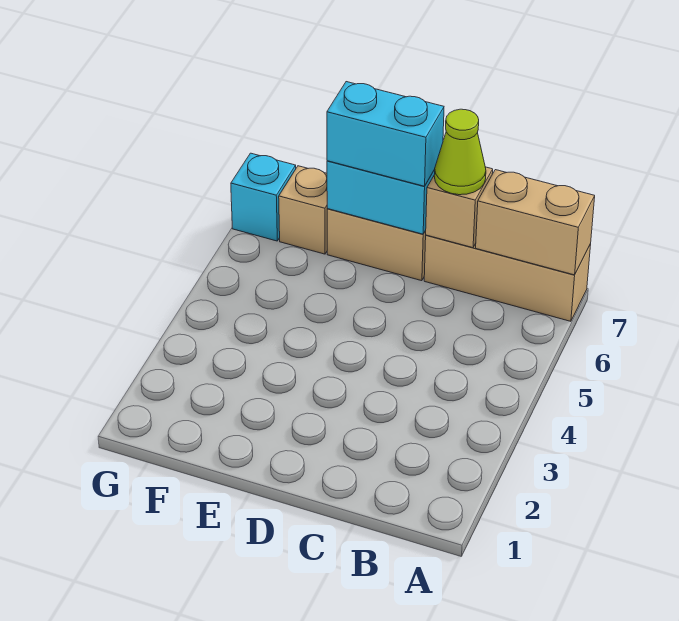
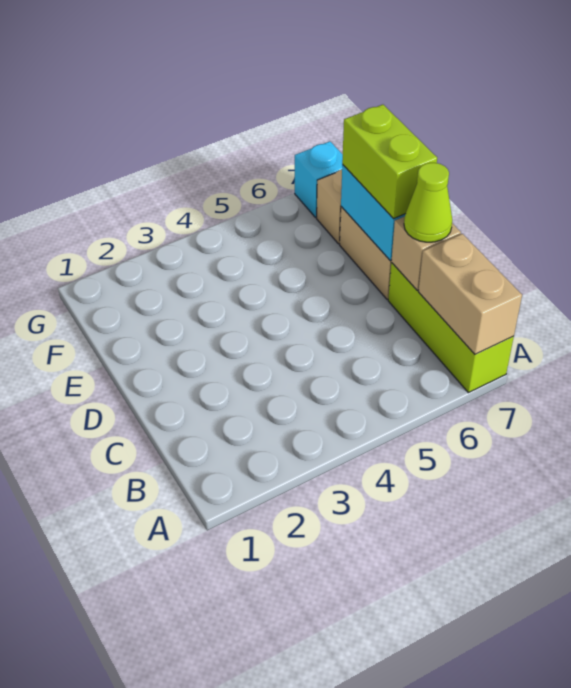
tan 1x3 brick [424,235,591,321] -> lime 1x3 brick [388,263,514,393]
cyan 1x2 brick [327,82,444,186] -> lime 1x2 brick [342,105,437,218]

